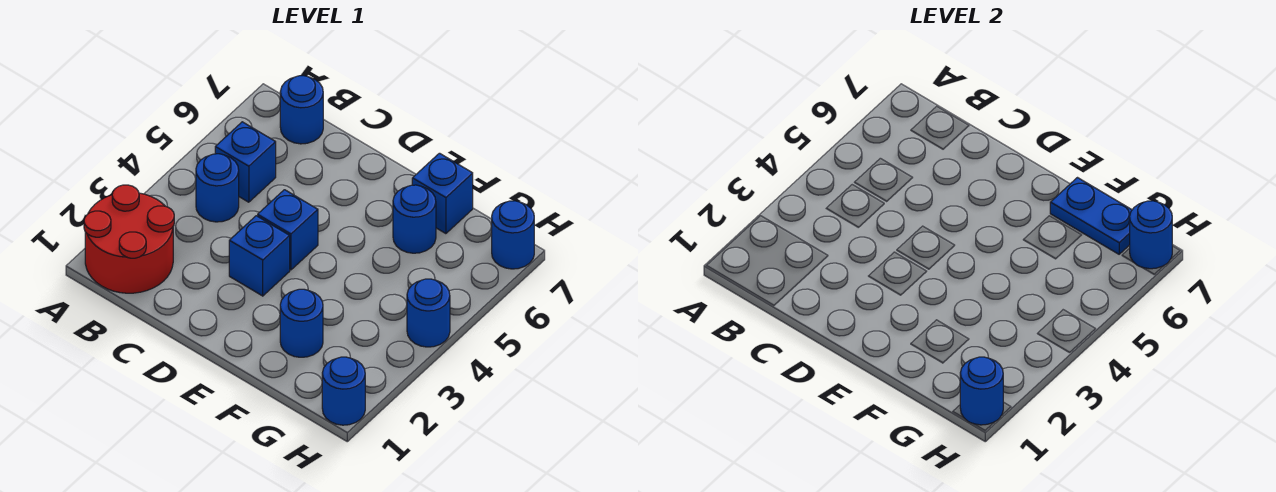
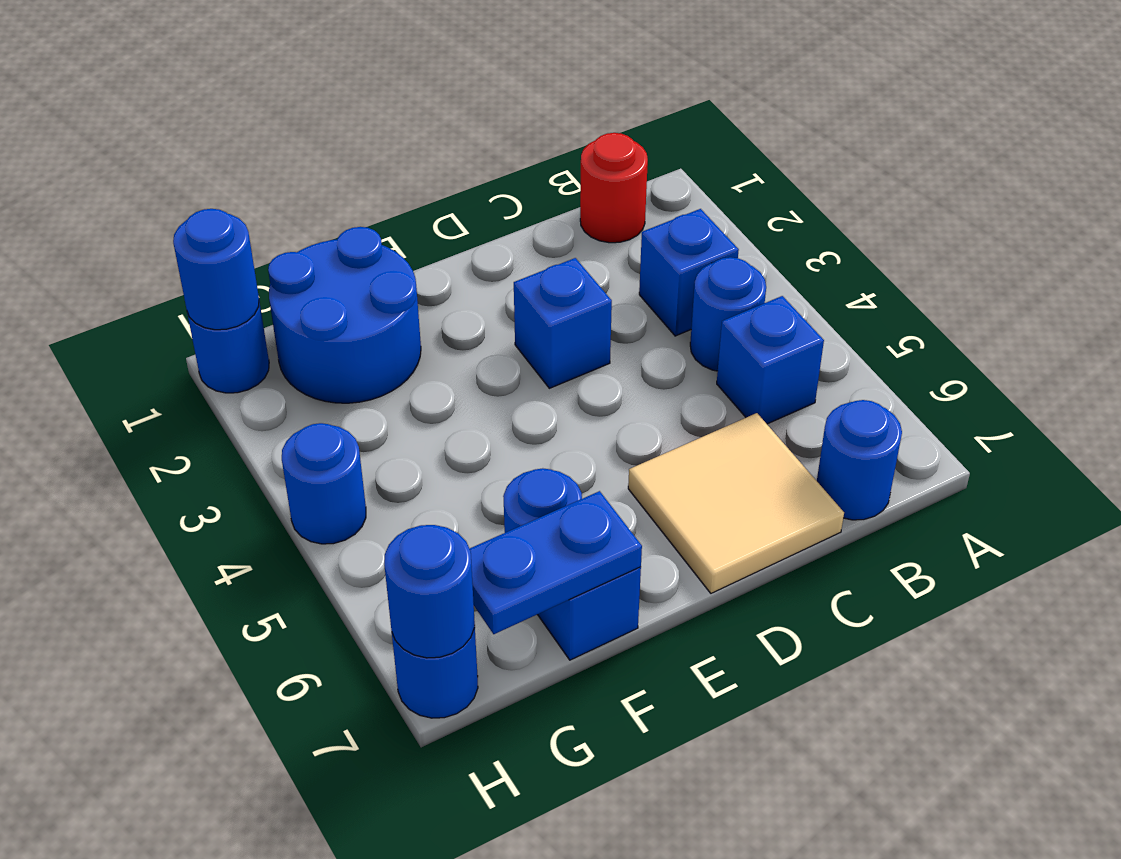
red 2x2 round brick [84,185,174,293] -> red 1x1 round brick [580,133,648,243]
none -> tan 2x2 tile [628,413,844,593]
blue 1x1 brick [258,190,318,270] -> blue 1x1 brick moved to [639,209,739,336]
blue 1x1 round brick [280,289,323,357] -> blue 2x2 round brick [268,227,421,403]

